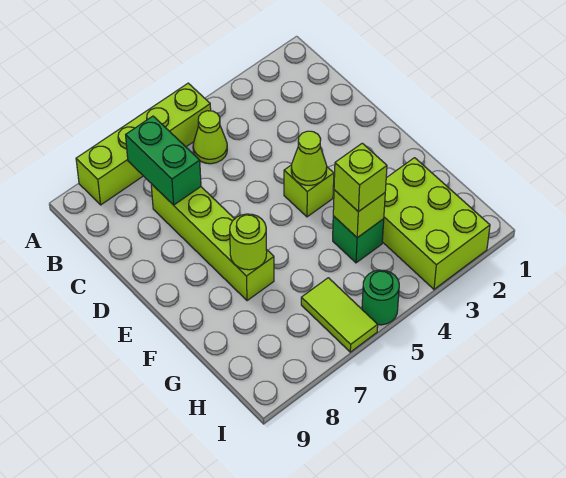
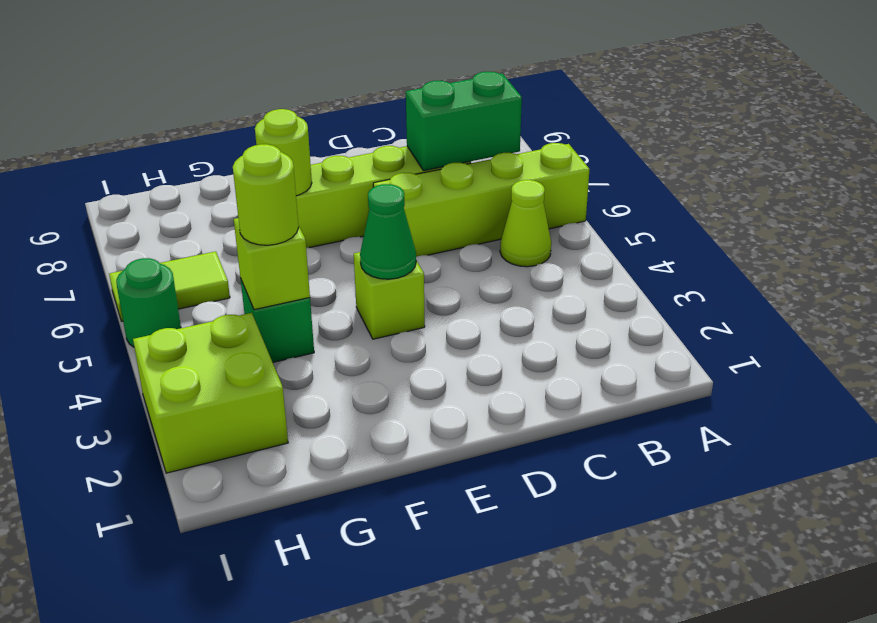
lime 1x4 brick [76,83,211,205] -> lime 1x4 brick turned to [373,143,590,257]
lime 1x1 cone [291,131,327,185] -> green 1x1 cone [360,184,416,279]
lime 2x3 brick [382,158,490,289] -> lime 2x2 brick [133,313,288,473]
lime 1x1 brick [334,143,387,212] -> lime 1x1 round brick [233,144,299,245]

